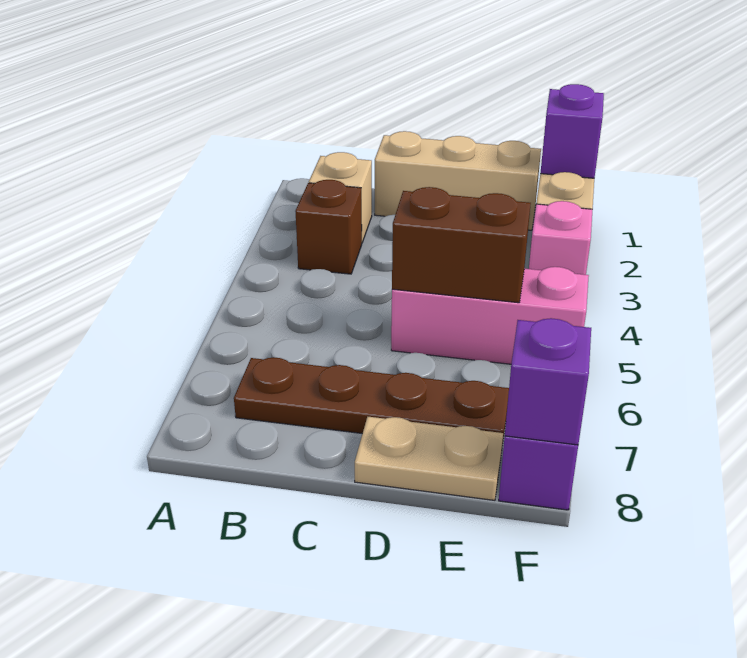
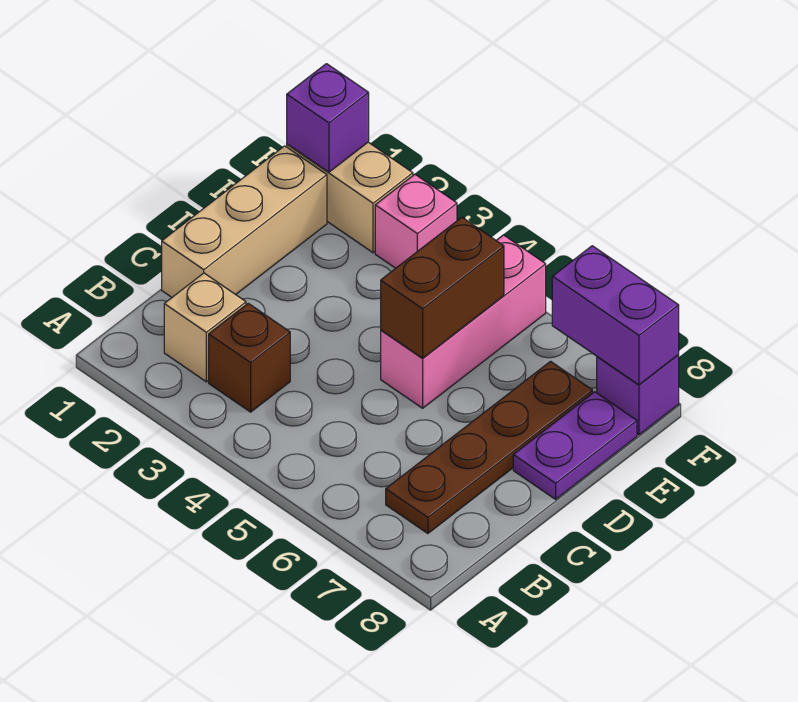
tan 1x2 plate [355,417,503,500] -> purple 1x2 plate [513,392,637,499]
purple 1x1 brick [505,318,591,445] -> purple 1x2 brick [552,246,679,385]

